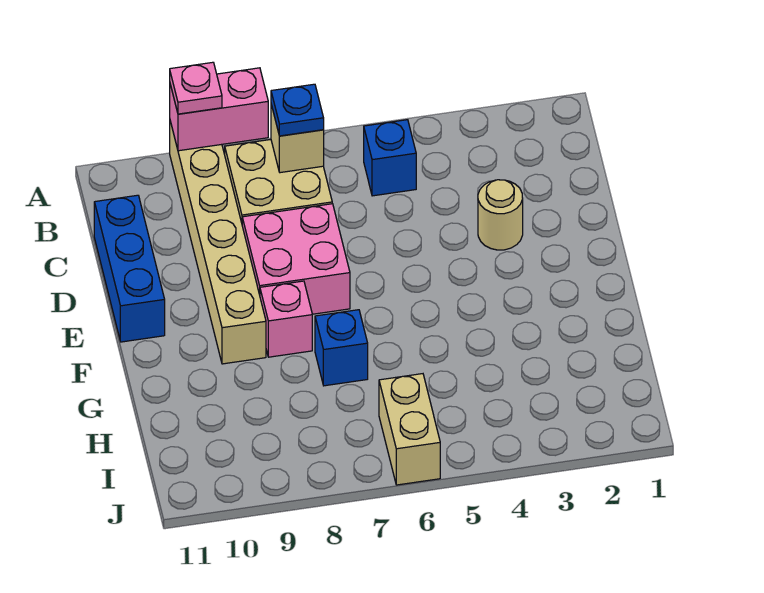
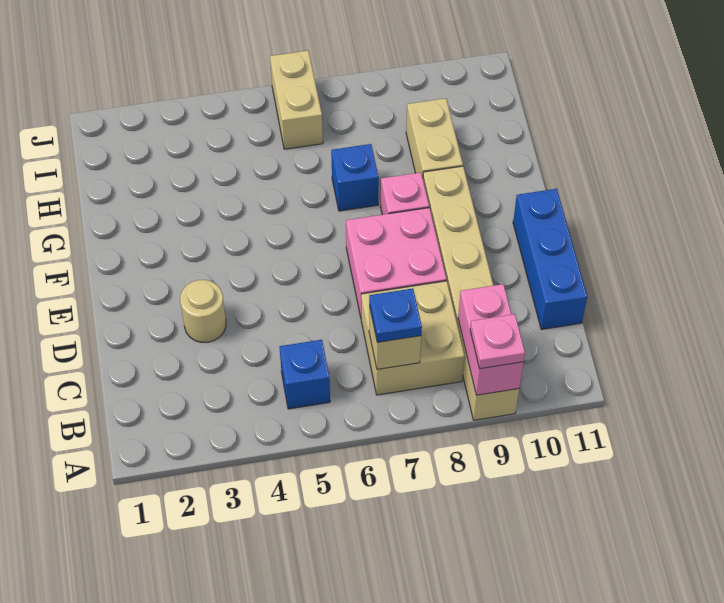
pink 1x2 brick [170,68,268,151] -> pink 1x2 brick turned to [458,284,524,395]
none -> tan 1x2 brick [406,98,463,177]

